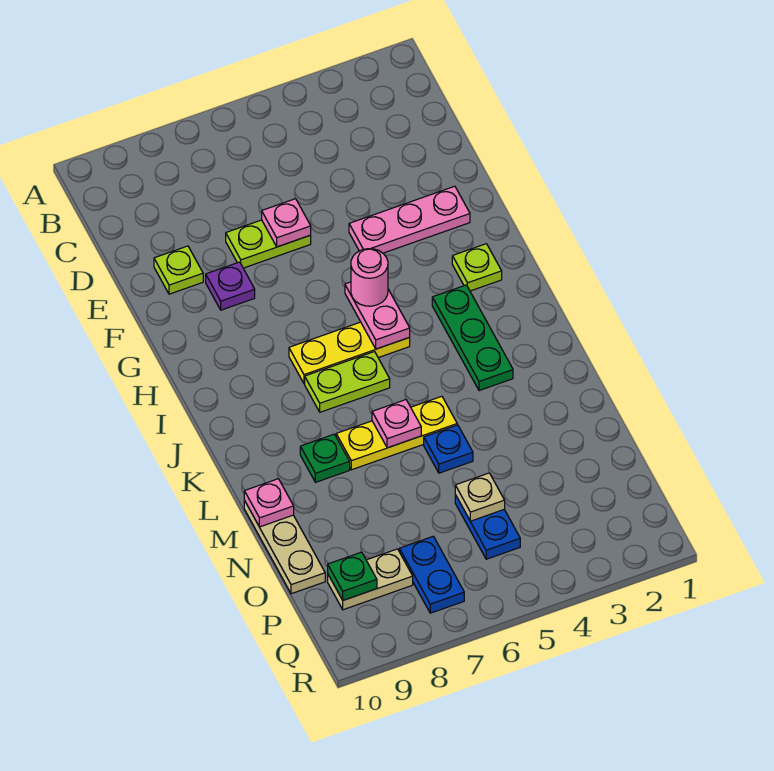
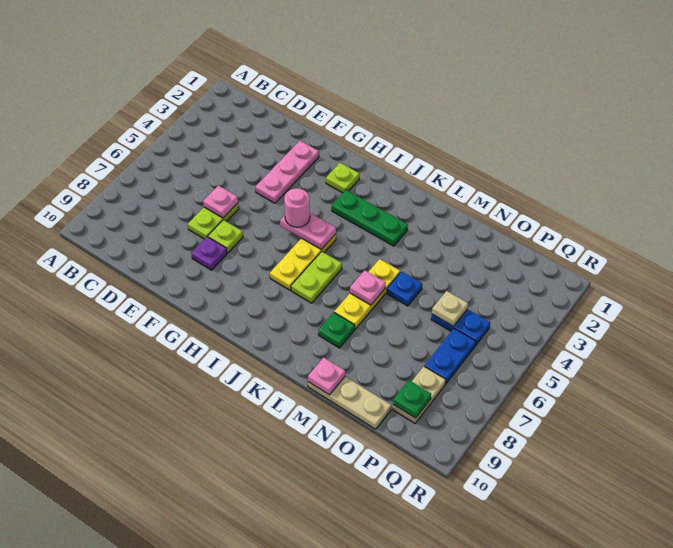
lime 1x1 plate [154,246,203,294] -> lime 1x1 plate moved to [208,220,243,253]
blue 1x2 plate [399,536,464,613] -> blue 1x2 plate turned to [424,329,476,384]

